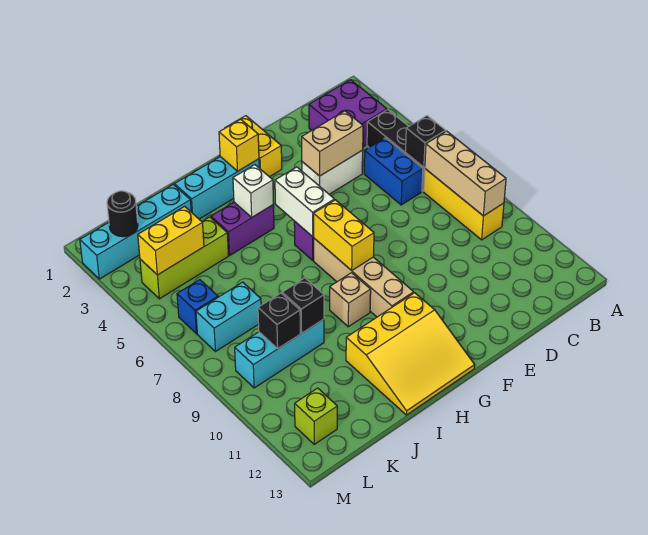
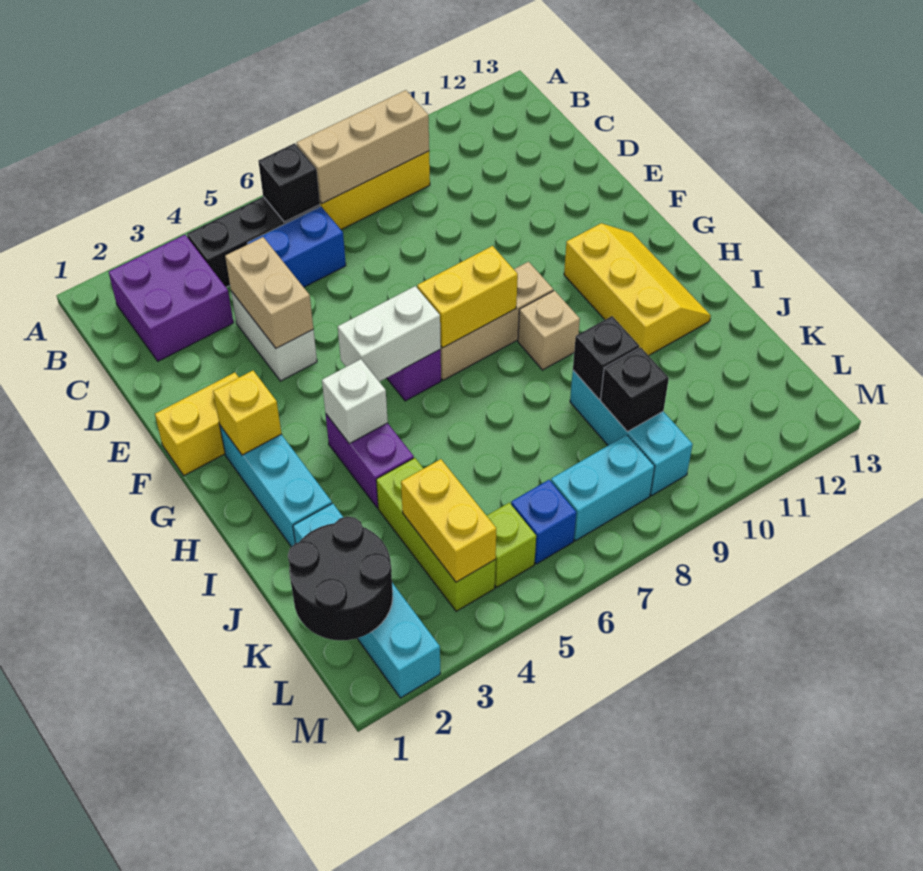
tan 1x4 brick [314,238,414,317] -> tan 1x3 brick [440,262,553,380]
yellow 3x3 slope [346,293,475,415] -> yellow 2x3 slope [564,223,711,356]
cyan 1x2 brick [196,282,261,352] -> cyan 1x2 brick turned to [551,435,655,541]
black 1x1 round brick [107,191,138,237] -> black 2x2 round brick [288,516,393,640]
lime 1x1 brick [295,388,337,444] -> lime 1x1 brick moved to [487,503,536,587]

